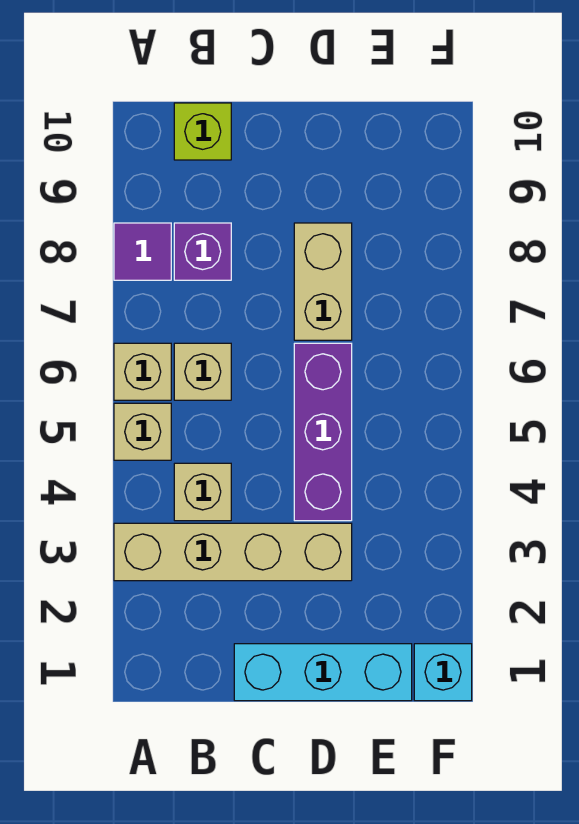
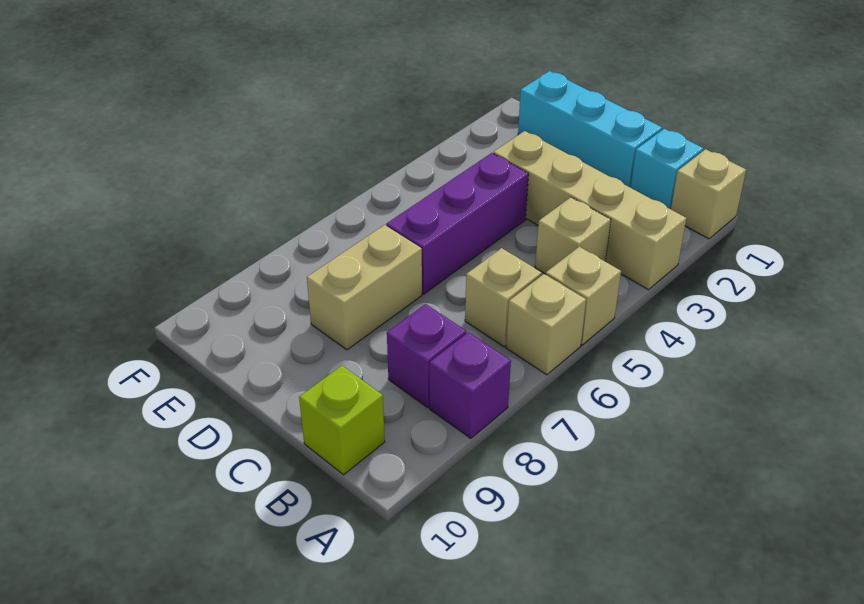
none -> tan 1x1 brick [671,149,746,239]
purple 1x1 tile [114,223,171,280] -> purple 1x1 brick [430,332,511,438]
cyan 1x1 brick [414,644,472,701] -> cyan 1x1 brick moved to [631,129,703,209]

